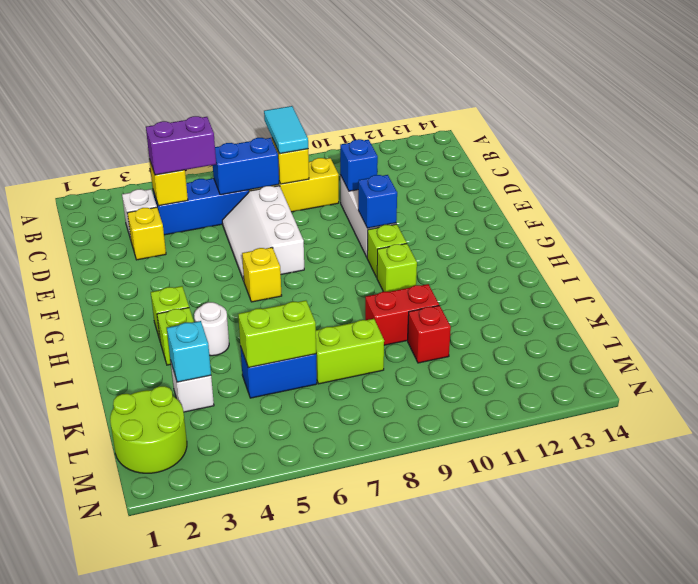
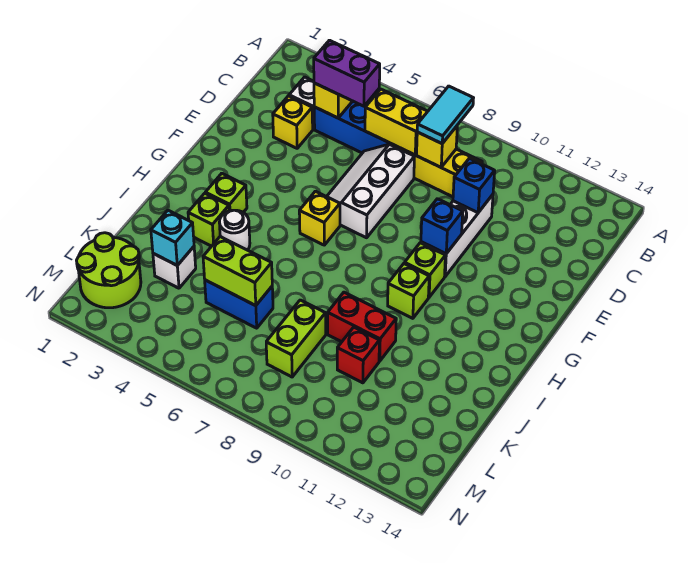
blue 1x2 brick [213,138,279,195] -> yellow 1x2 brick [365,89,428,155]
lime 1x2 brick [316,319,384,384] -> lime 1x2 brick turned to [266,300,326,377]

